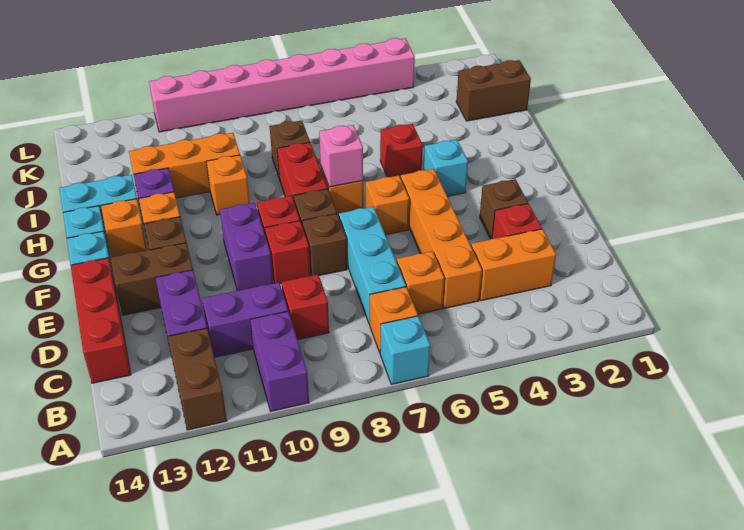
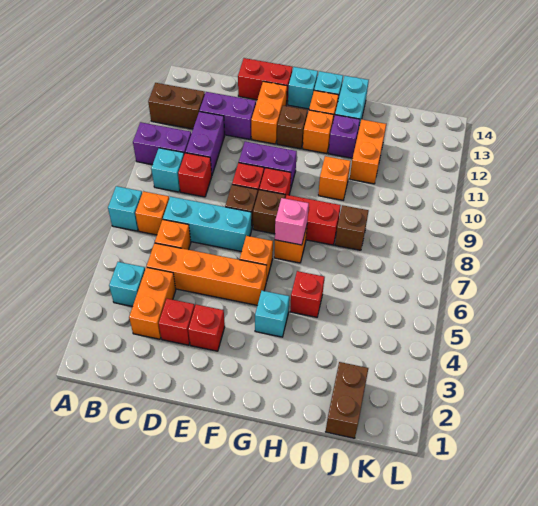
none -> cyan 1x1 brick [109,262,145,307]
none -> cyan 1x1 brick [151,148,184,192]
red 1x3 brick [71,258,131,383] -> red 1x2 brick [238,58,293,105]
brown 1x1 brick [480,179,528,239] -> red 1x1 brick [188,305,225,351]
brown 1x2 brick [110,243,193,315] -> orange 1x2 brick [251,81,287,144]
orange 1x3 brick [129,133,240,198] -> orange 1x2 brick [350,119,386,184]
pink 1x8 brick [149,38,415,132] -> none

